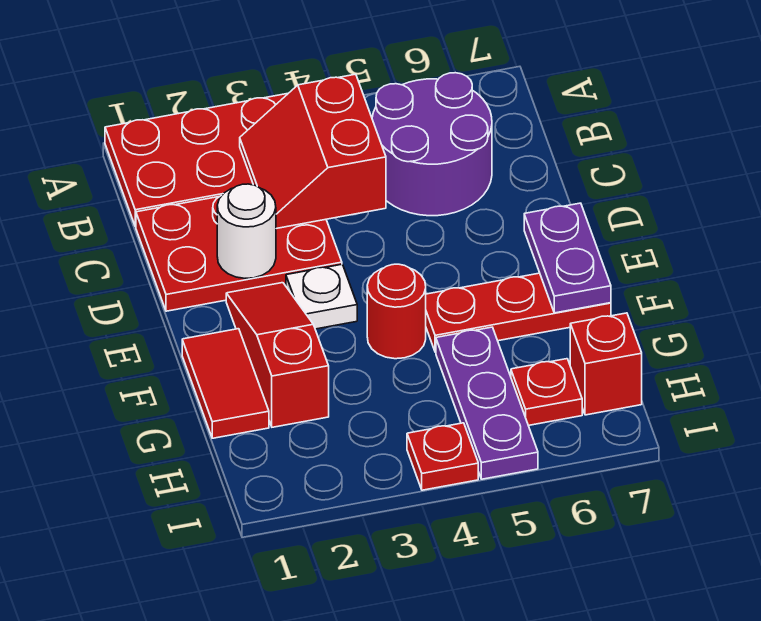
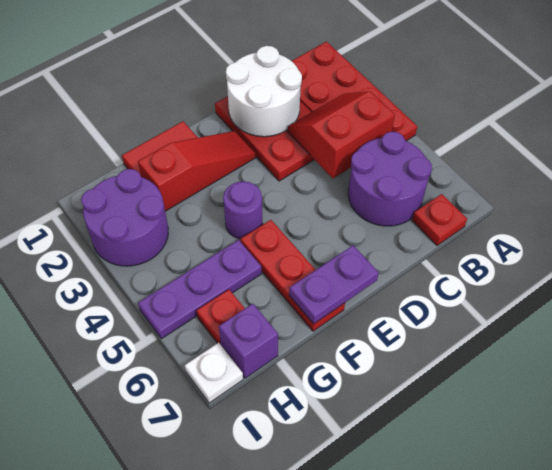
white 1x1 round brick [217,184,276,278] -> white 2x2 round brick [226,46,302,137]
white 1x1 plate [286,264,357,329] -> white 1x1 plate moved to [185,343,243,403]
red 1x1 round brick [367,264,426,359] -> purple 1x1 round brick [223,181,262,239]
none -> purple 2x2 round brick [81,169,168,266]
red 1x1 brick [570,313,642,415] -> purple 1x1 brick [219,304,278,378]
red 1x1 plate [407,423,478,490] -> red 1x1 plate moved to [412,194,467,245]

